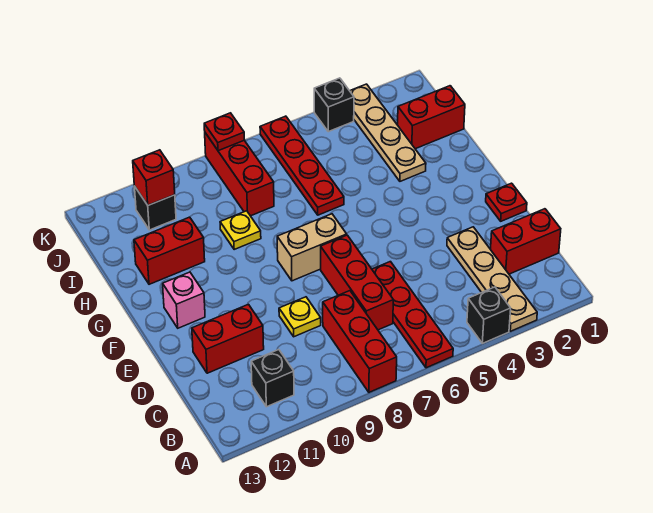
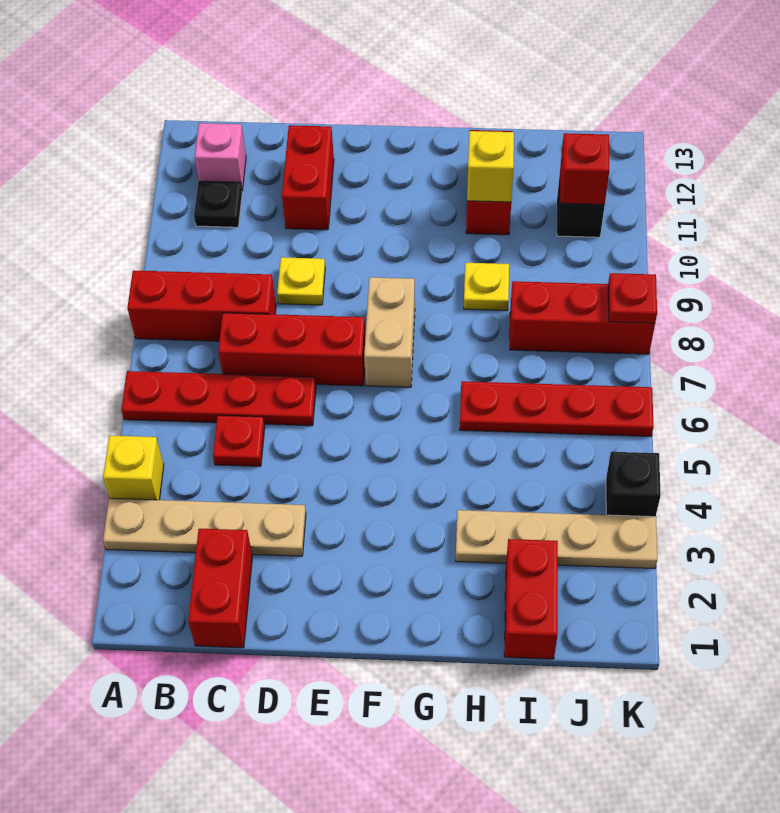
black 1x1 brick [467,287,511,343] -> yellow 1x1 brick [103,435,164,500]
black 1x1 brick [251,350,294,407] -> black 1x1 plate [194,181,242,227]
red 1x1 plate [486,183,527,221] -> red 1x1 plate moved to [213,415,265,466]
pink 1x1 brick [163,272,205,328] -> pink 1x1 brick moved to [195,123,246,191]
none -> yellow 1x1 brick [467,131,514,202]

